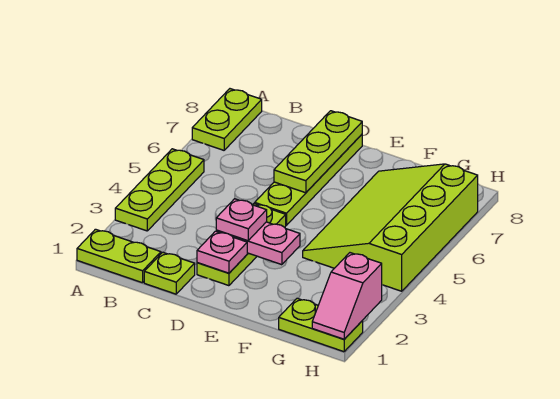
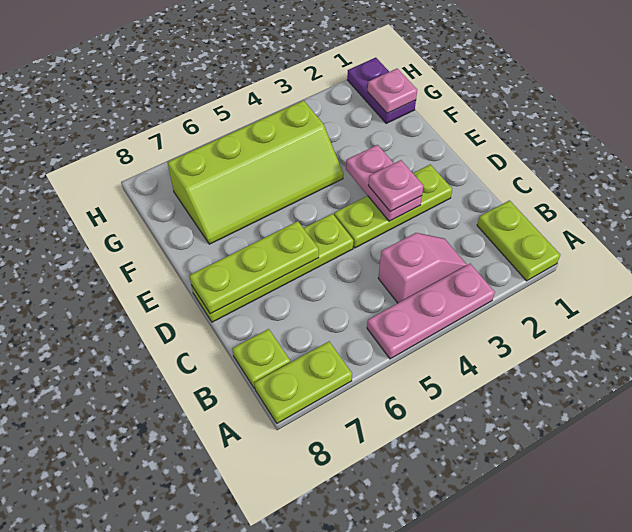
lime 1x3 plate [115,149,204,231] -> pink 1x3 plate [367,264,495,359]
lime 1x1 plate [144,252,195,294] -> lime 1x1 plate moved to [232,329,290,388]
pink 1x1 plate [197,231,247,273] -> pink 1x1 plate moved to [368,69,417,113]
lime 3x4 slope [303,164,478,291] -> lime 2x4 slope [168,100,343,244]
lime 1x2 plate [279,298,363,352] -> purple 1x2 plate [347,58,416,123]
pink 1x2 slope [312,253,382,339] -> pink 1x2 slope moved to [378,233,467,303]

